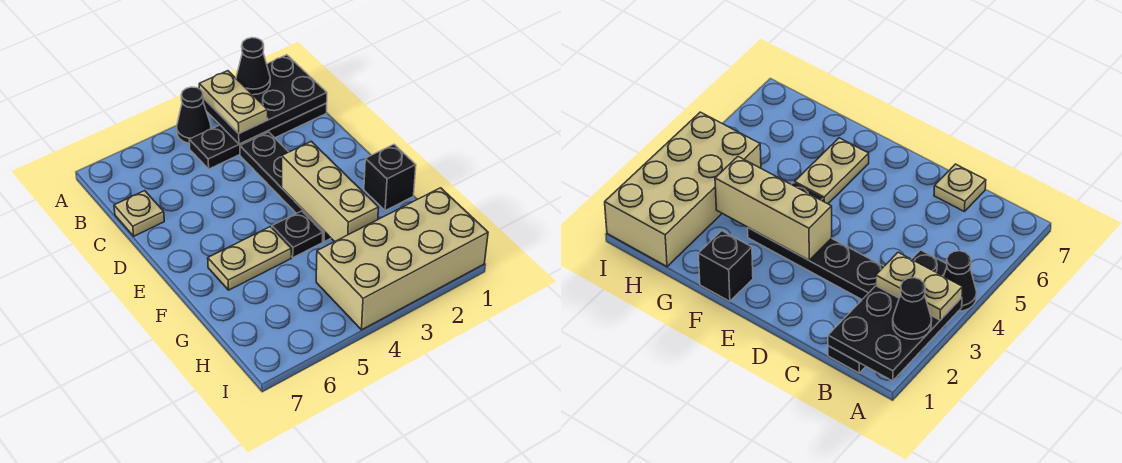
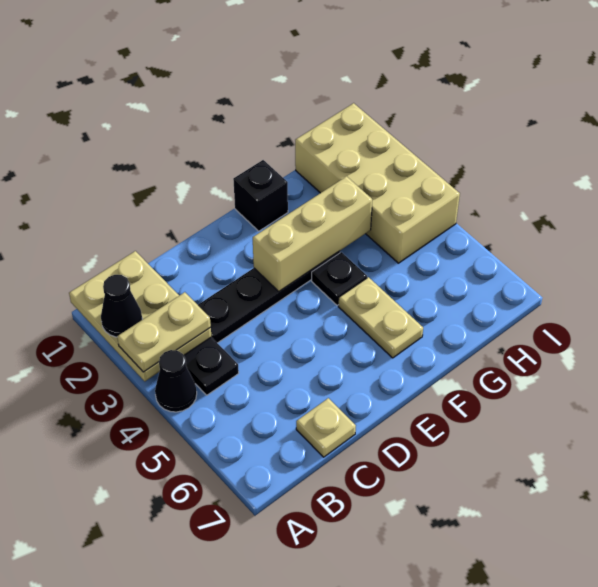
black 2x3 plate [203,55,327,144] -> tan 2x3 plate [69,251,212,381]

